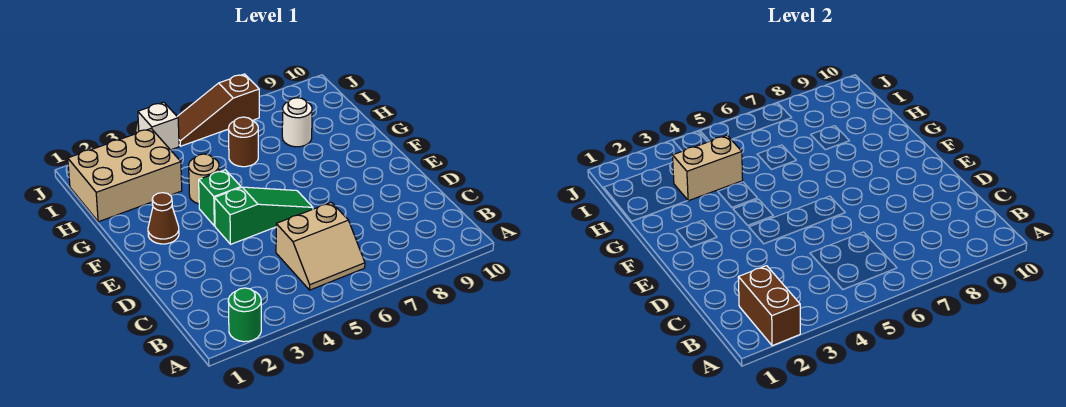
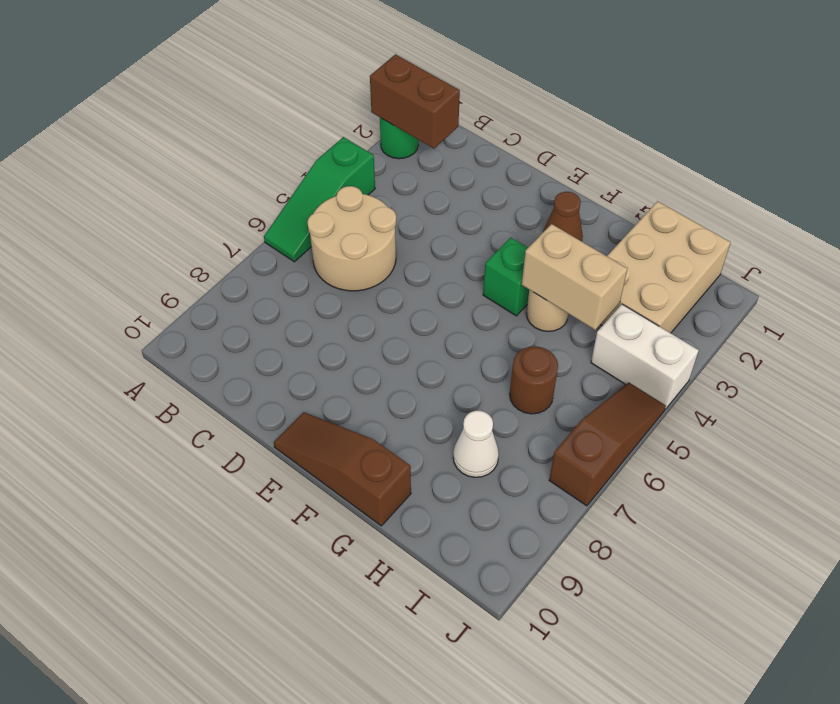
tan 2x2 slope [276,202,365,290] -> tan 2x2 round brick [307,186,396,291]
green 1x3 slope [215,187,313,244] -> green 1x3 slope moved to [264,137,375,262]
none -> brown 1x3 slope [274,412,411,526]
tan 1x2 brick [673,135,743,201] -> tan 1x2 brick turned to [522,224,627,330]
white 1x1 round brick [282,98,312,147] -> white 1x1 cone [453,411,499,477]
white 1x1 brick [138,102,179,150] -> white 1x2 brick [591,304,699,409]

